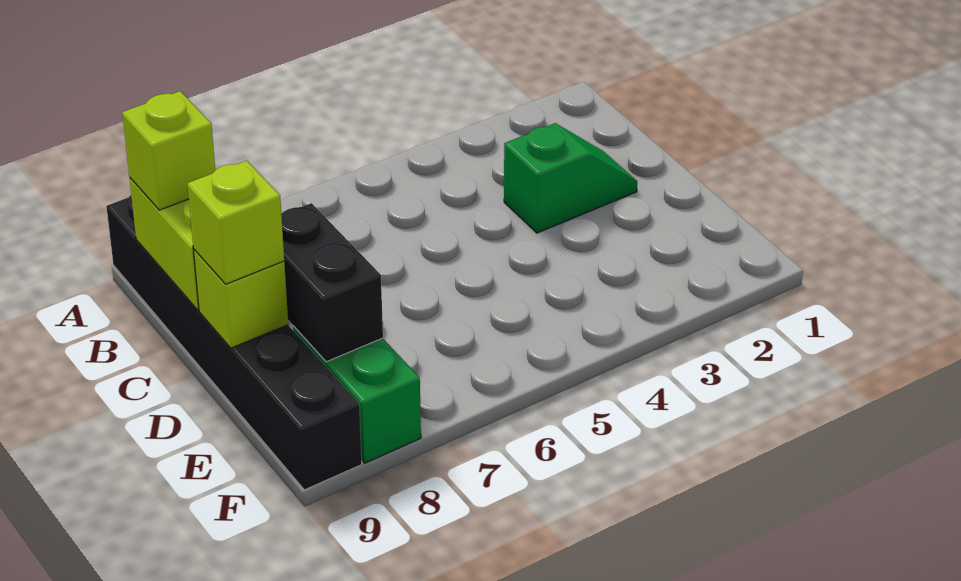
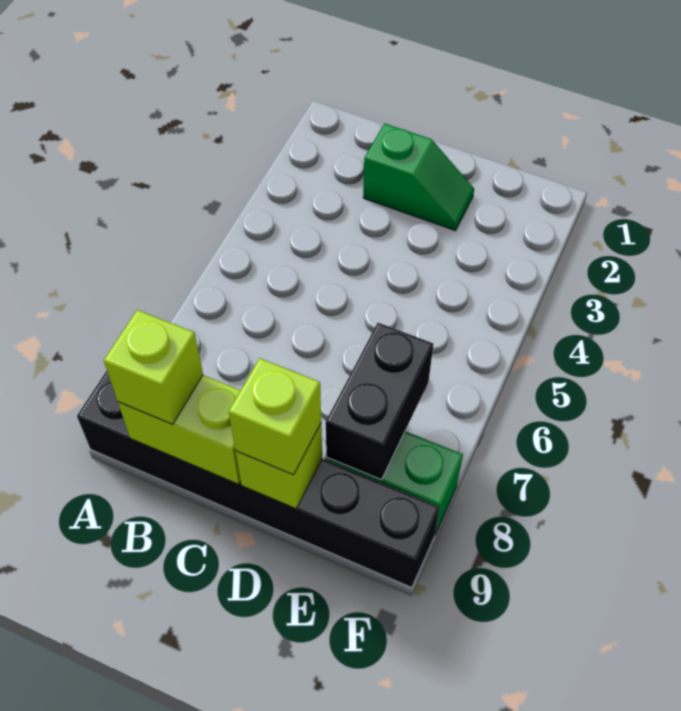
green 1x2 slope [504,123,637,233] -> green 1x2 slope turned to [363,123,474,231]
black 1x2 brick [281,203,383,362] -> black 1x2 brick turned to [326,323,434,480]

